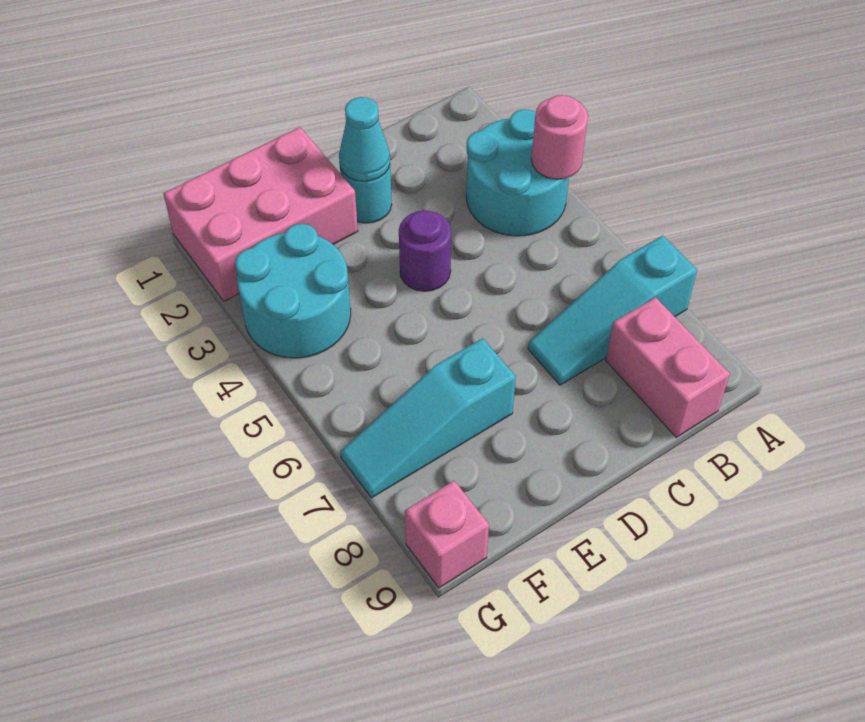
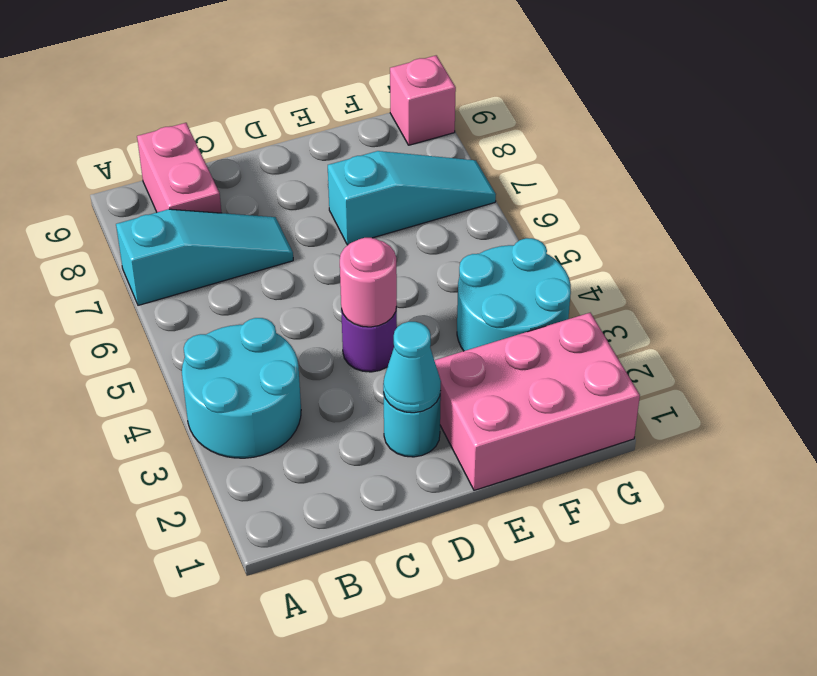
pink 1x1 round brick [531,95,588,179] -> pink 1x1 round brick moved to [340,238,397,327]

